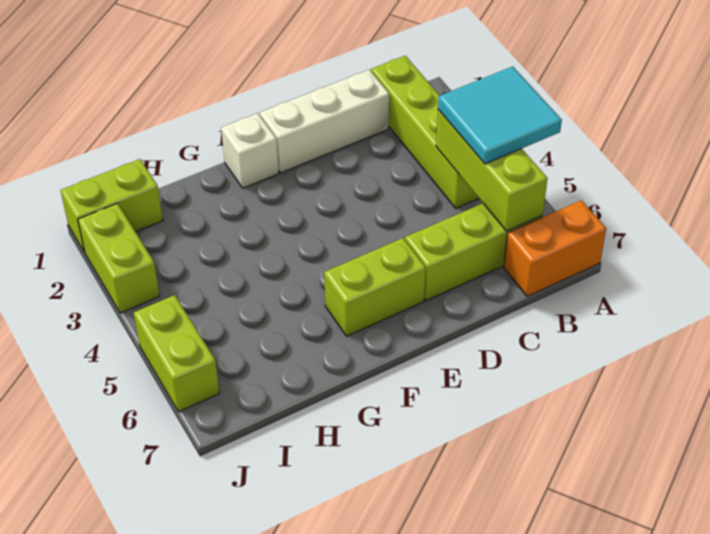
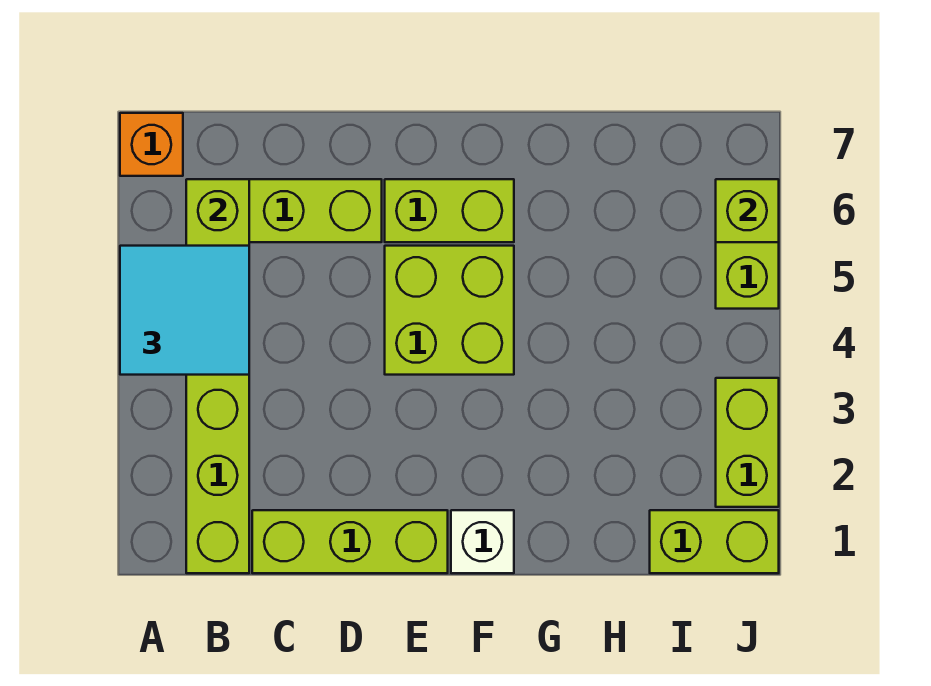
orange 1x2 brick [504,200,606,296] -> orange 1x1 brick [120,113,183,176]
white 1x3 brick [260,70,389,173] -> lime 1x3 brick [252,510,448,573]
none -> lime 2x2 brick [385,246,514,375]
none -> lime 1x1 brick [716,179,779,242]

